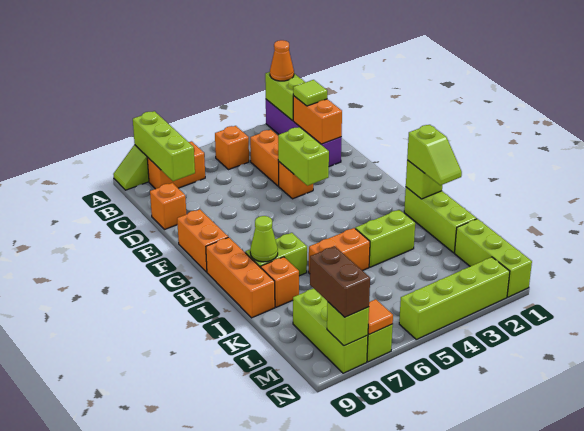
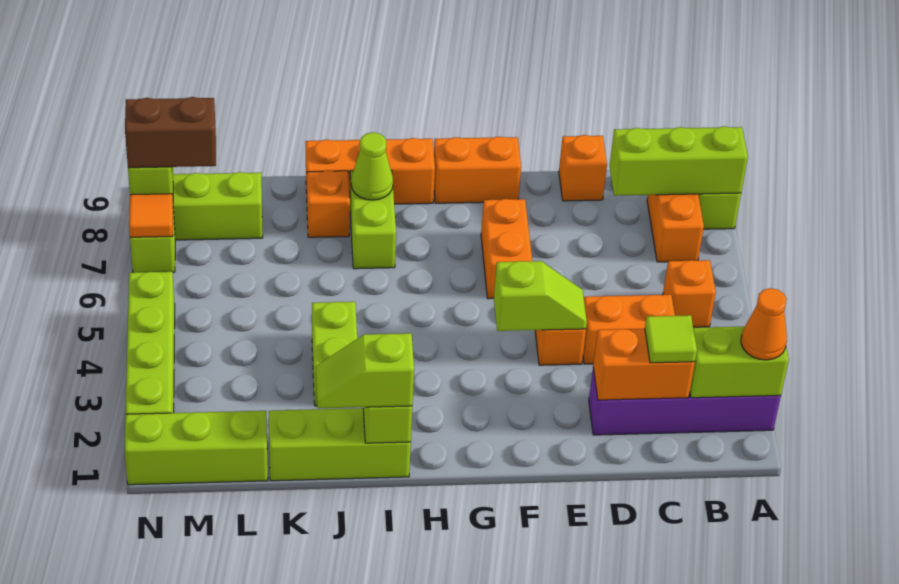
lime 1x2 brick [278,127,329,186] -> lime 1x2 slope [494,261,587,331]
orange 1x2 brick [309,228,370,274] -> orange 1x2 brick moved to [481,199,532,299]

